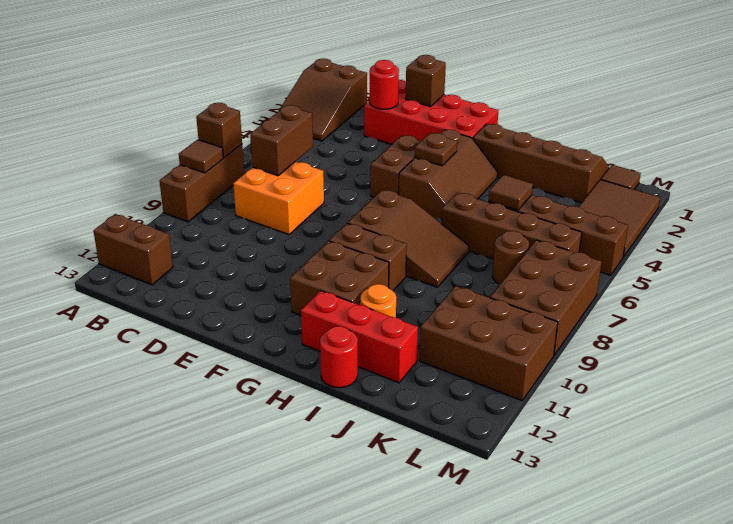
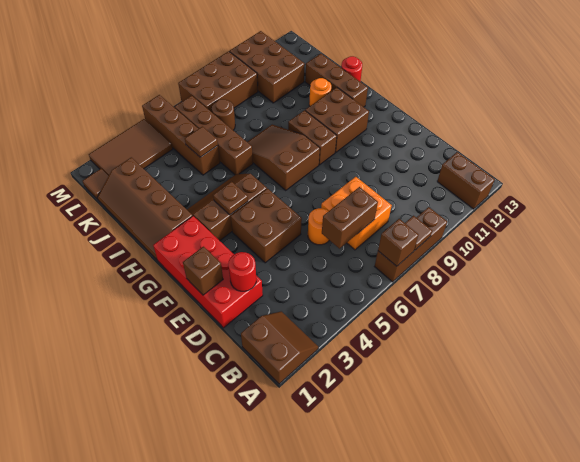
brown 2x3 slope [279,58,367,141] -> brown 2x2 slope [241,311,318,384]
none -> orange 1x1 round brick [308,208,329,245]
brown 1x2 brick [370,135,421,197] -> brown 2x2 brick [231,189,302,263]
red 1x3 brick [301,291,418,383] -> brown 1x3 brick [305,54,368,107]

